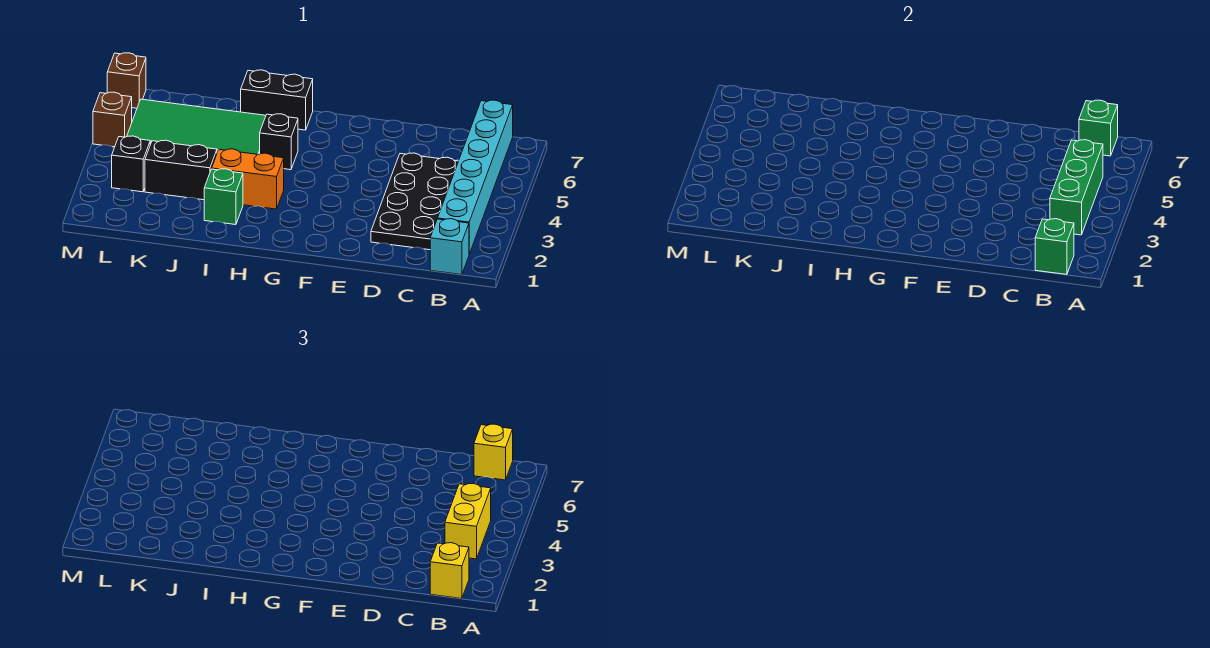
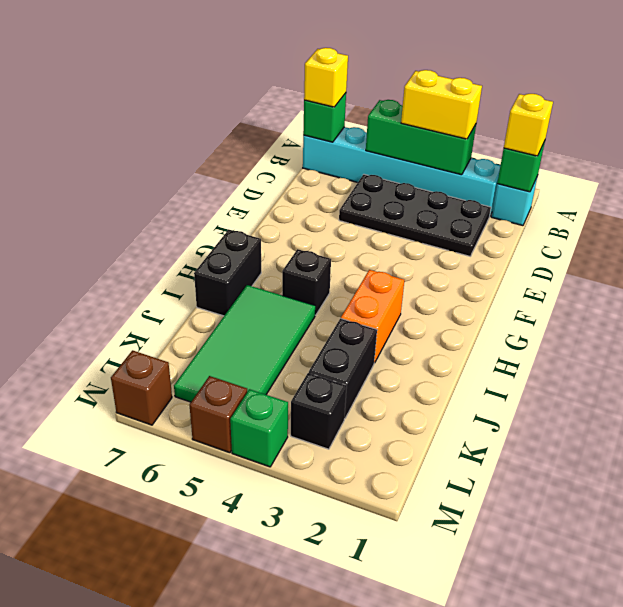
green 1x1 brick [204,169,243,225] -> green 1x1 brick moved to [230,389,288,467]

